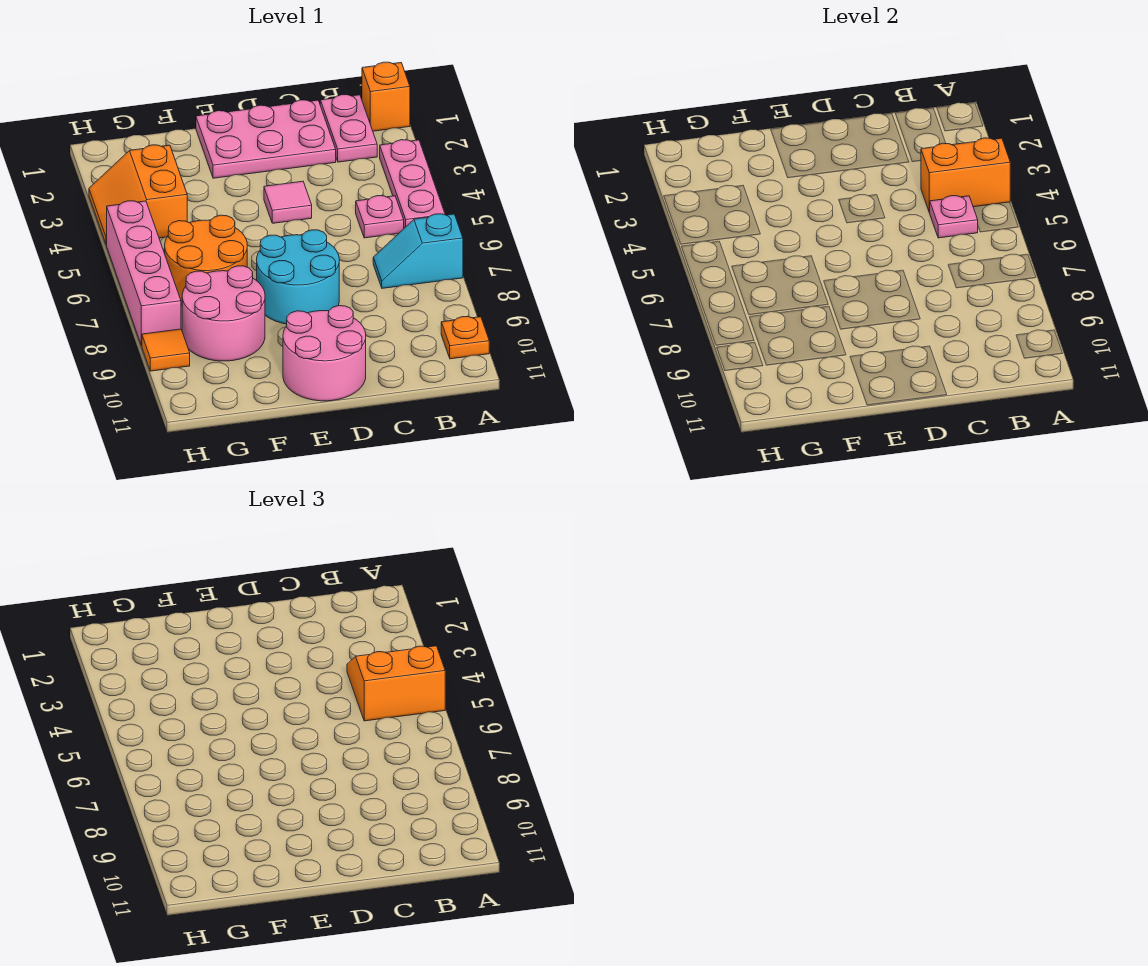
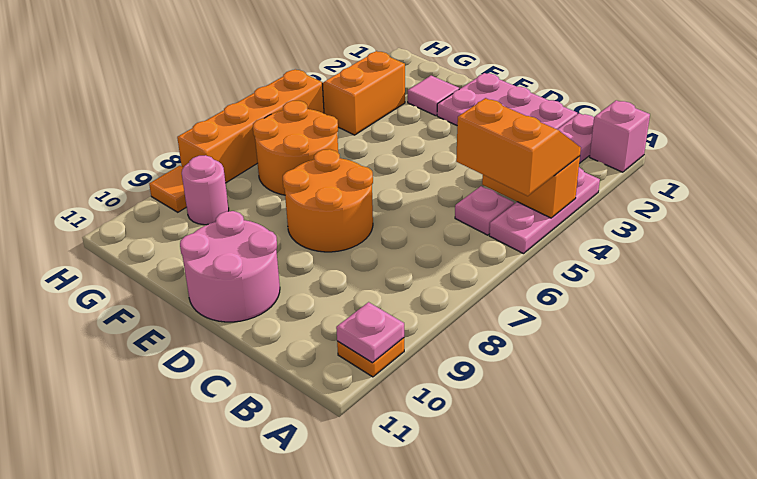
orange 1x1 brick [362,62,410,131] -> pink 1x1 brick [590,100,650,172]
cyan 1x2 slope [373,214,463,288] -> none
pink 1x1 plate [929,196,978,238] -> pink 1x1 plate moved to [336,302,404,363]
pink 1x1 tile [264,181,312,223] -> pink 1x1 tile moved to [408,76,459,116]
cyan 2x2 round brick [257,230,339,324] -> orange 2x2 round brick [283,149,373,252]
pink 2x2 round brick [182,266,265,361] -> pink 1x1 round brick [182,155,229,225]
pink 1x4 brick [107,201,181,346] -> orange 1x4 brick [177,69,324,183]

